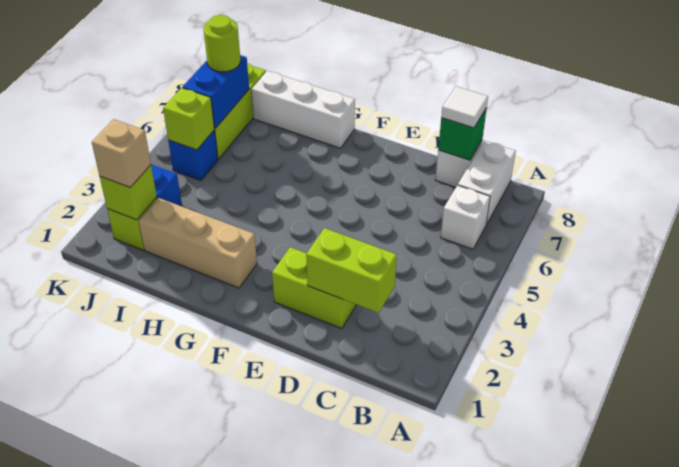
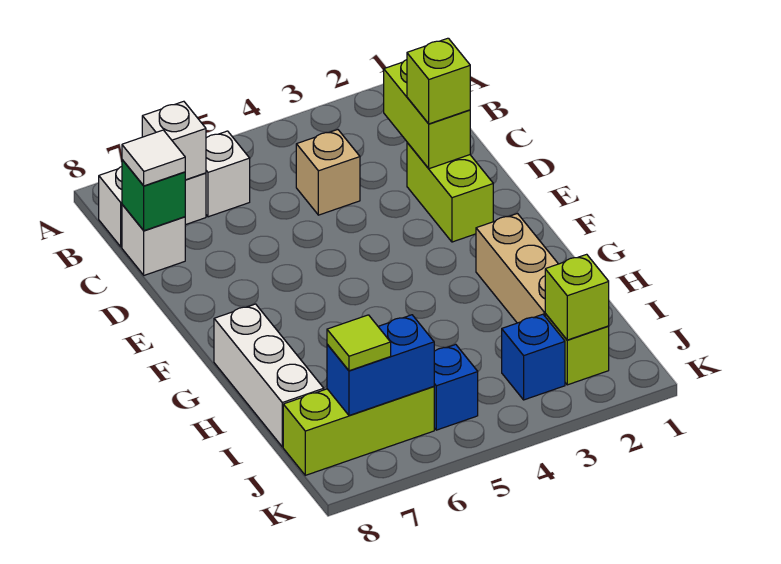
none -> white 1x1 brick [142,101,206,180]
tan 1x1 brick [92,119,151,188] -> tan 1x1 brick moved to [296,130,360,215]
lime 1x1 brick [163,88,215,150] -> lime 1x1 brick moved to [407,38,470,124]
lime 1x1 round brick [204,15,240,72] -> lime 1x1 tile [327,315,391,371]

